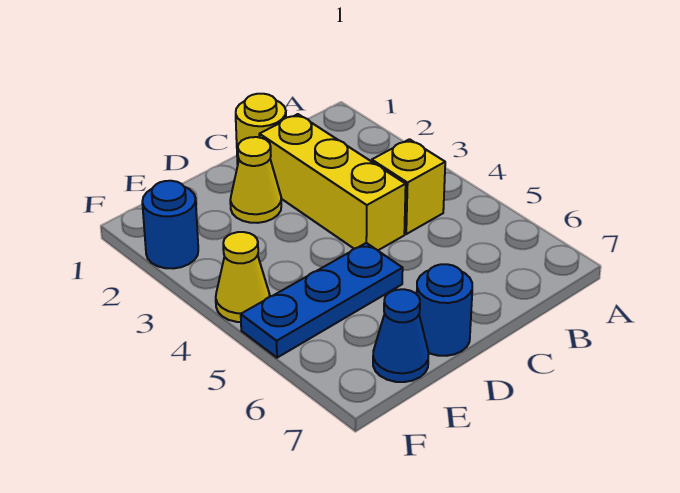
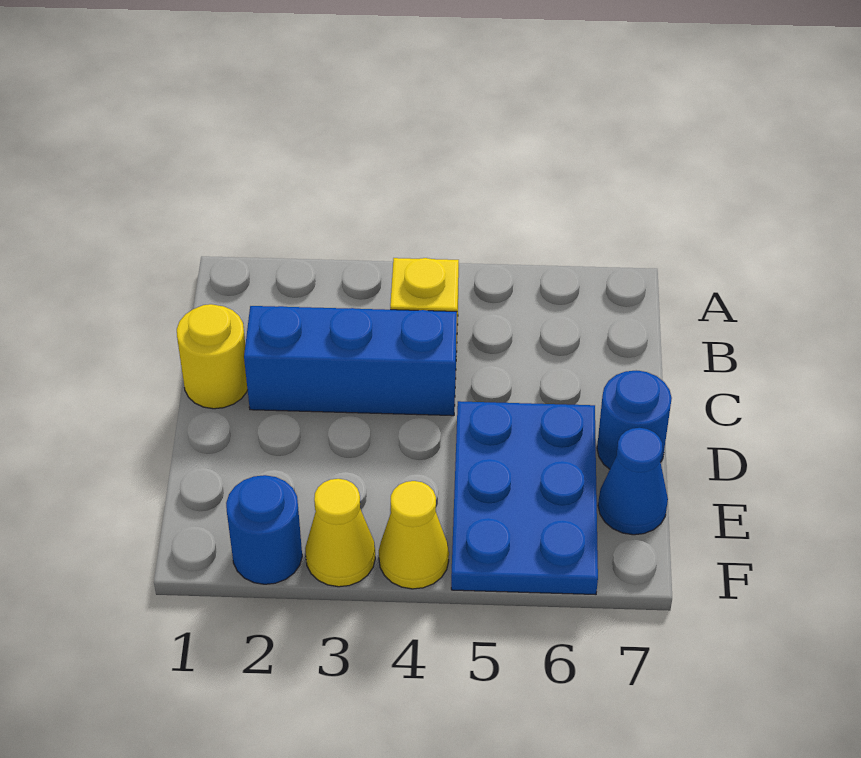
yellow 1x3 brick [259,114,406,250] -> blue 1x3 brick [244,306,457,416]
yellow 1x1 cone [230,137,281,223] -> yellow 1x1 cone moved to [305,479,375,587]
blue 1x3 plate [241,243,403,358] -> blue 2x3 plate [451,401,598,595]

